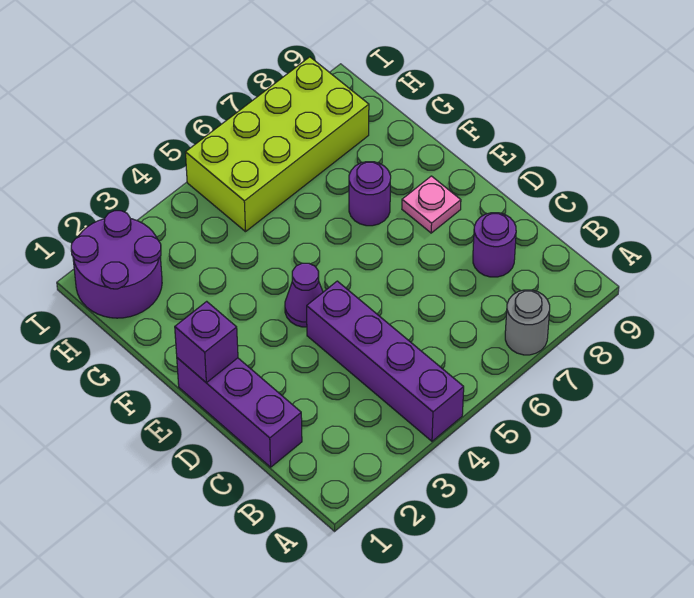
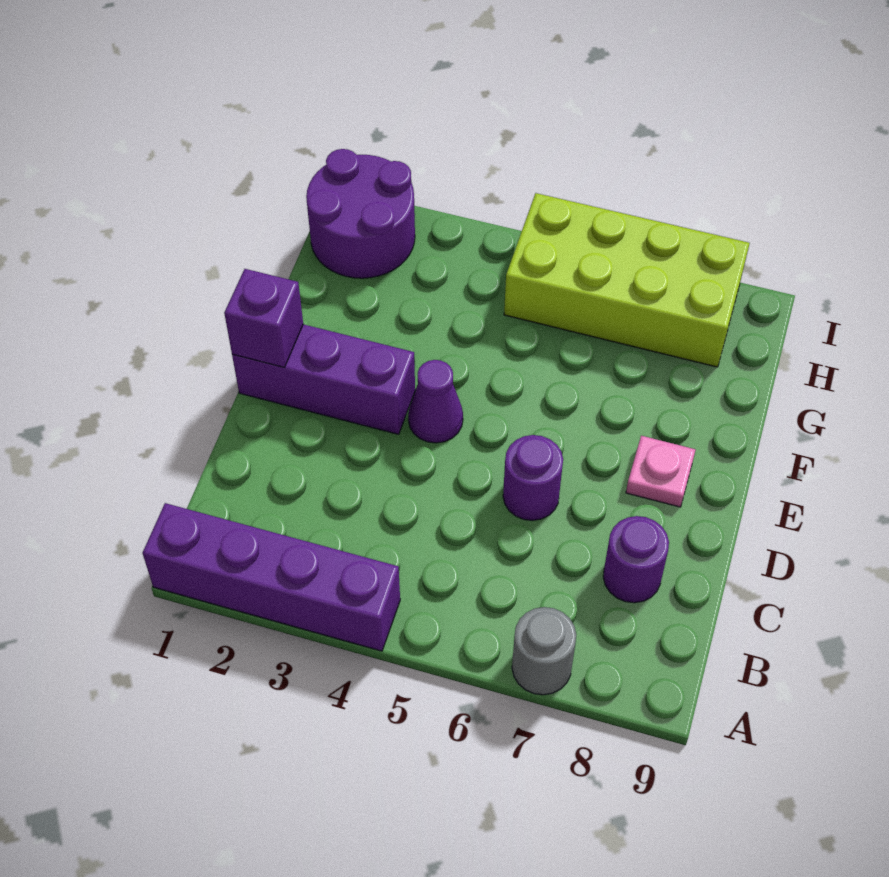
purple 1x4 brick [307,281,464,441] -> purple 1x4 brick turned to [143,503,400,651]
purple 1x3 brick [177,358,302,467] -> purple 1x3 brick turned to [232,324,415,434]
purple 1x1 round brick [349,162,391,226] -> purple 1x1 round brick moved to [503,435,563,521]

